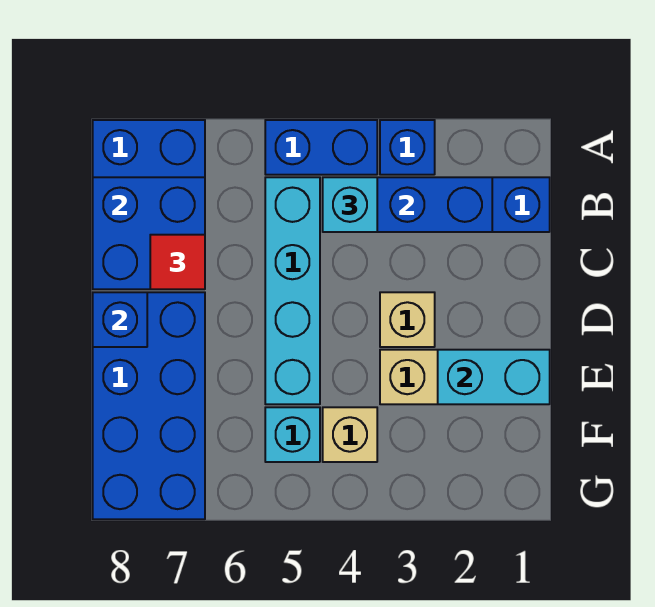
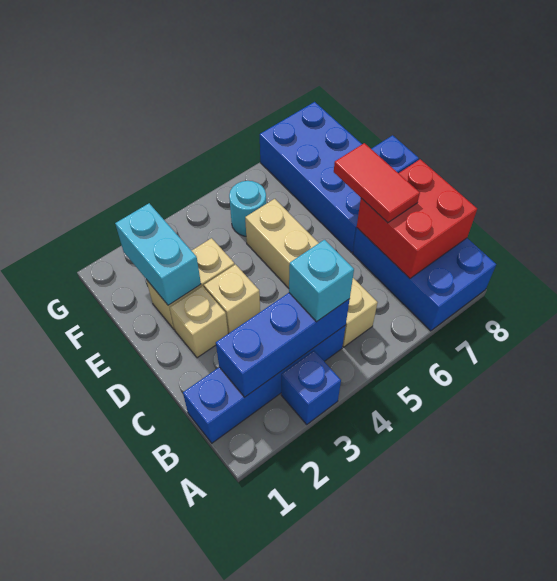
blue 1x2 brick [265,120,377,175] -> none
cyan 1x4 brick [265,177,320,404] -> tan 1x4 brick [245,199,378,347]
blue 2x2 brick [93,177,205,289] -> red 2x2 brick [357,159,477,278]
red 1x1 tile [150,235,205,289] -> red 1x2 tile [334,143,420,223]
cyan 1x2 brick [438,350,550,404] -> cyan 1x2 brick turned to [115,203,201,305]
tan 1x1 brick [323,407,377,462] -> tan 1x1 brick moved to [170,286,228,358]
cyan 1x1 brick [265,407,320,462] -> cyan 1x1 round brick [229,181,266,236]

